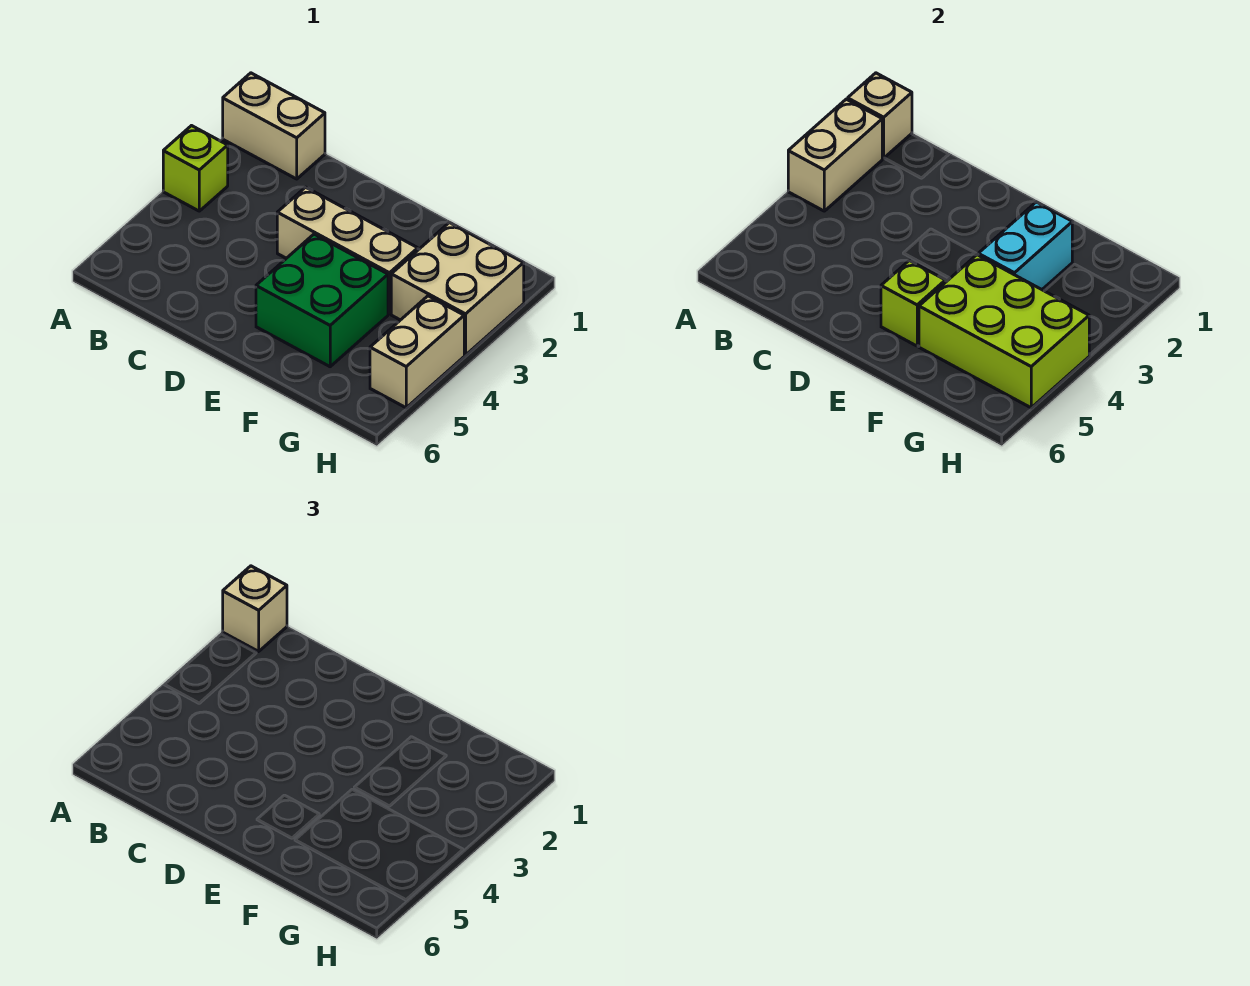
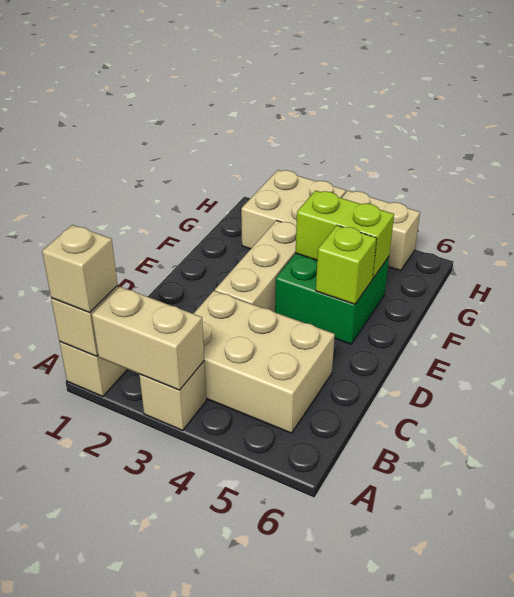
lime 1x1 brick [163,126,228,211] -> tan 1x1 brick [139,361,206,430]
none -> tan 2x3 brick [193,291,335,433]
cyan 1x2 brick [978,202,1072,289] -> none
lime 2x3 brick [919,255,1089,408] -> lime 1x2 brick [296,191,394,279]

